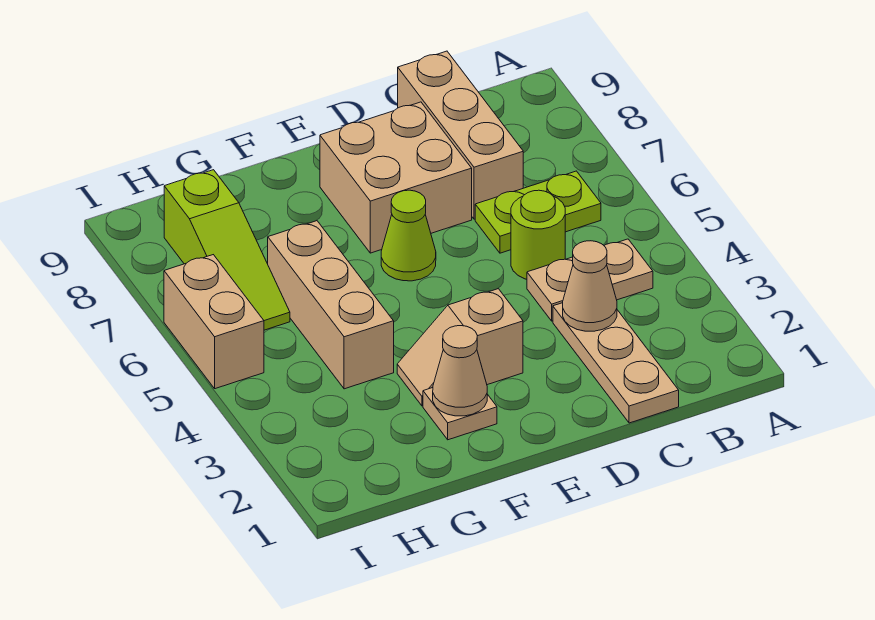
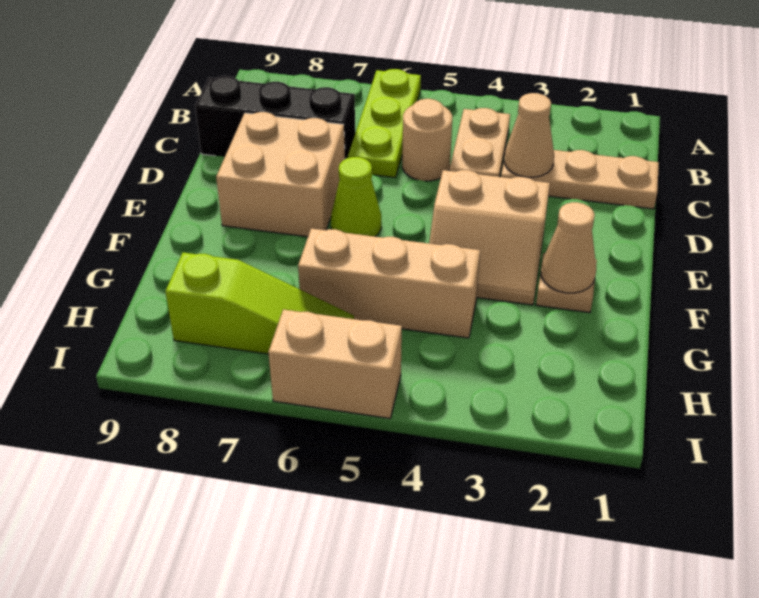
lime 1x2 plate [475,171,601,253] -> lime 1x3 plate [348,69,421,178]
lime 1x1 round brick [511,190,565,279] -> tan 1x1 round brick [402,99,452,181]
tan 1x3 brick [398,51,523,219] -> black 1x3 brick [195,76,355,159]
tan 1x2 slope [397,289,523,406] -> tan 2x2 slope [429,170,550,305]

